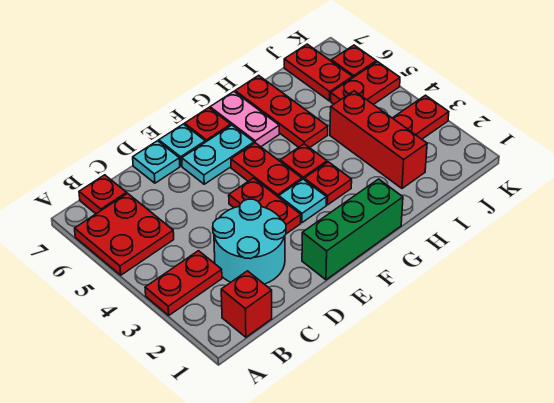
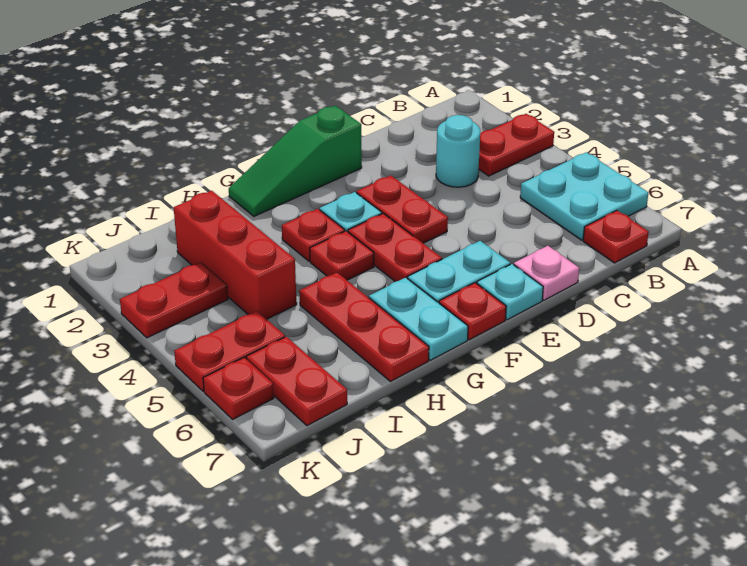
red 2x2 plate [75,193,174,275] -> cyan 2x2 plate [520,152,648,240]
red 1x1 brick [221,271,272,337] -> none
cyan 2x2 round brick [213,199,286,284] -> cyan 1x1 round brick [436,115,480,187]
cyan 1x1 plate [133,141,180,183] -> pink 1x1 plate [514,246,579,300]
green 1x3 brick [302,179,403,280] -> green 1x3 slope [229,106,362,216]
pink 1x2 plate [210,92,279,147] -> cyan 1x2 plate [369,278,468,360]

